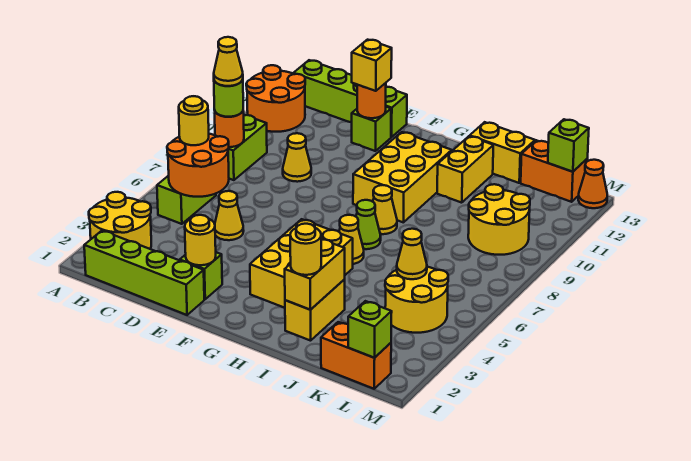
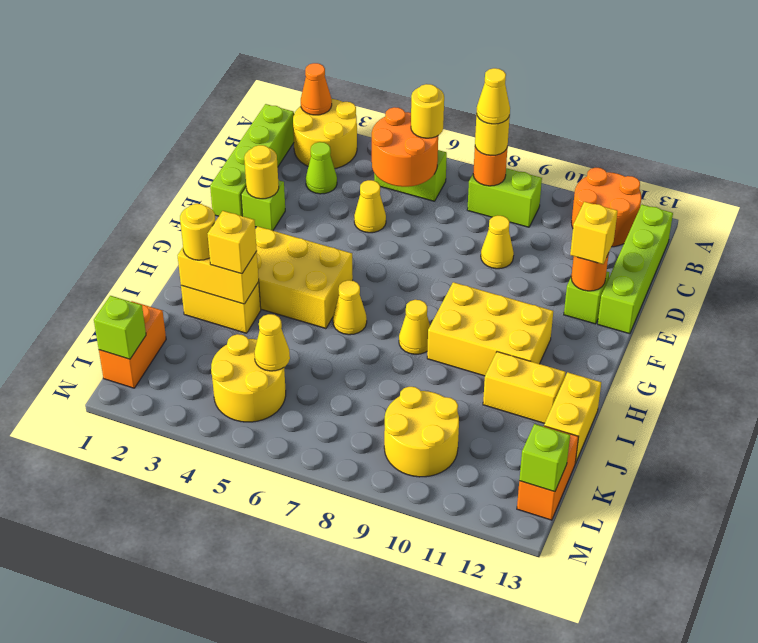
lime 1x1 round brick [214,79,243,117] -> yellow 1x1 round brick [475,113,510,156]
lime 1x1 cone [356,200,381,249] -> lime 1x1 cone moved to [306,142,337,194]
none -> yellow 1x1 brick [208,211,257,274]
orange 1x1 cone [578,160,607,208] -> orange 1x1 cone moved to [301,63,332,115]

